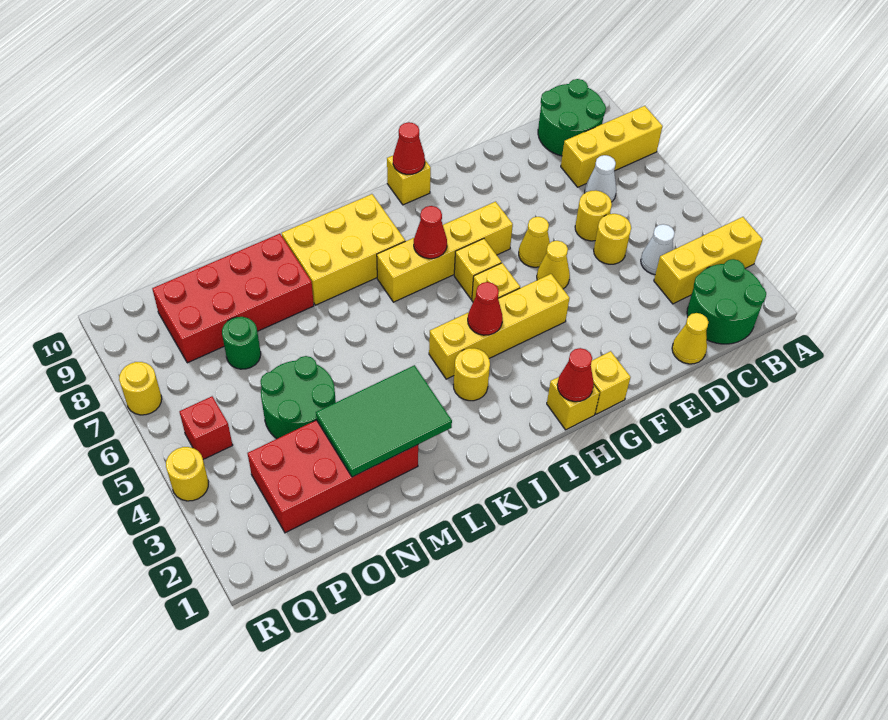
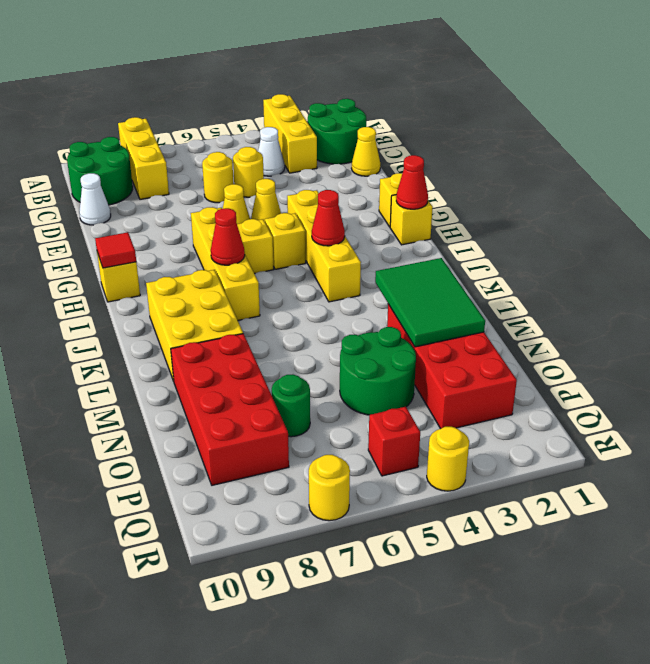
white 1x1 cone [585,155,617,202] -> white 1x1 cone moved to [79,173,111,225]
red 1x1 cone [393,122,425,174] -> red 1x1 tile [95,232,136,268]
yellow 1x1 round brick [454,348,490,401] -> none

